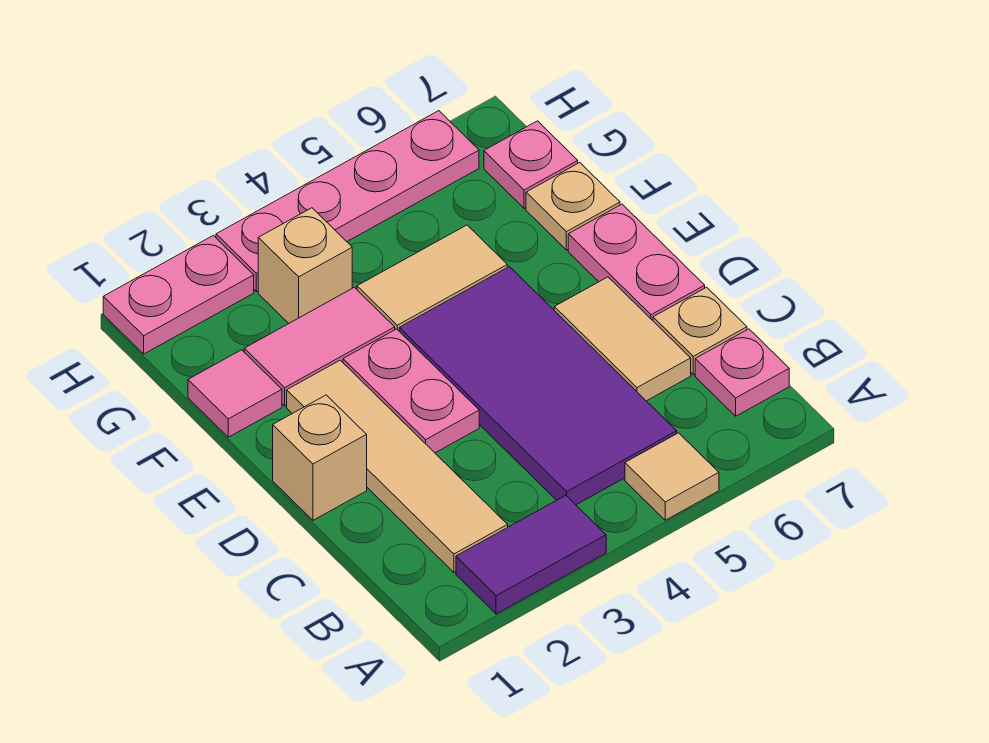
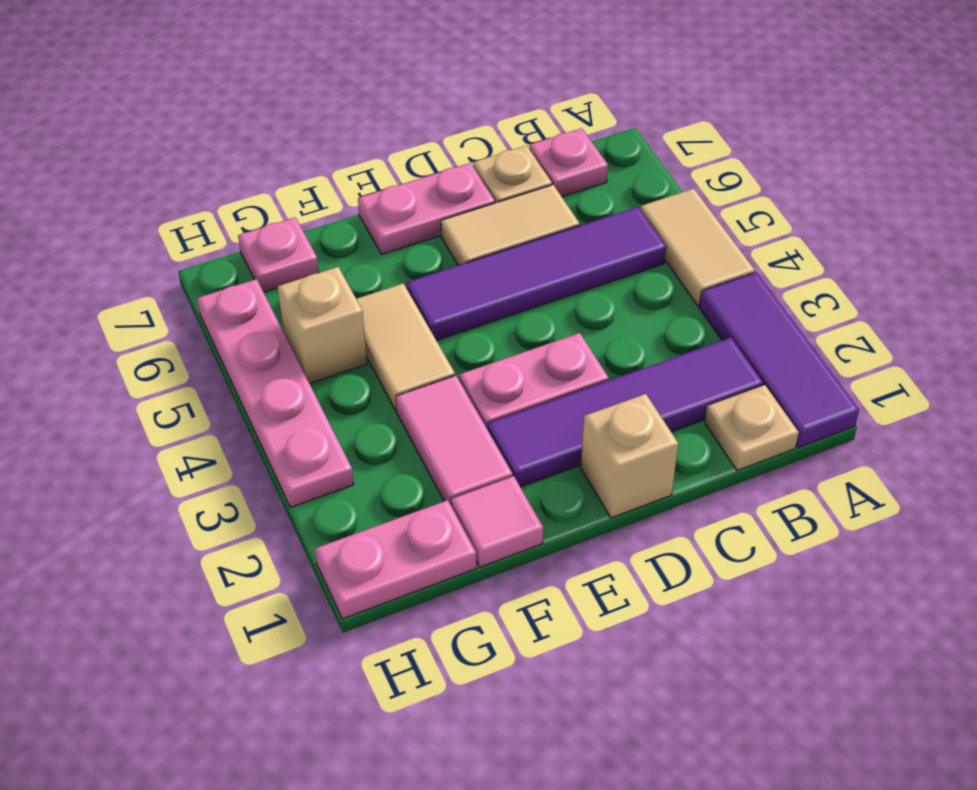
purple 1x2 tile [456,495,606,614] -> purple 1x3 tile [699,272,859,448]
tan 1x1 tile [625,433,719,520] -> tan 1x2 tile [640,189,755,306]
tan 1x4 tile [287,360,508,572] -> purple 1x4 tile [488,338,763,487]
purple 2x4 tile [399,267,677,505] -> purple 1x4 tile [406,207,666,341]
tan 1x1 plate [526,163,620,250] -> tan 1x1 plate moved to [705,385,799,470]
tan 1x1 brick [258,208,352,323] -> tan 1x1 brick moved to [278,267,367,383]
pink 1x2 plate [103,235,254,354] -> pink 1x2 plate turned to [315,500,476,619]

